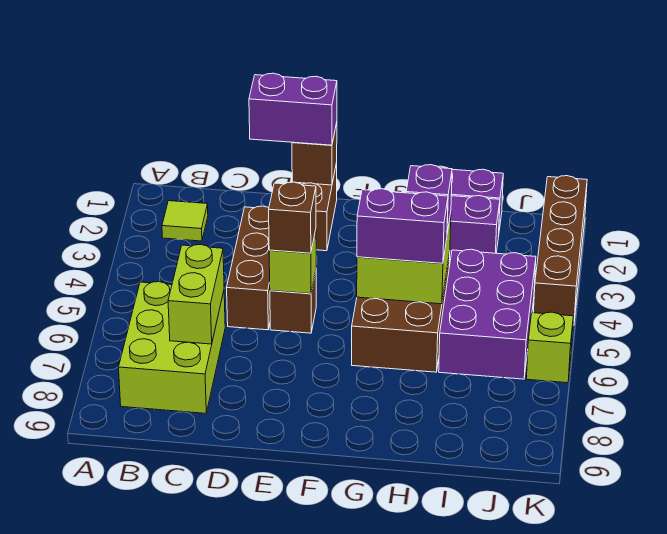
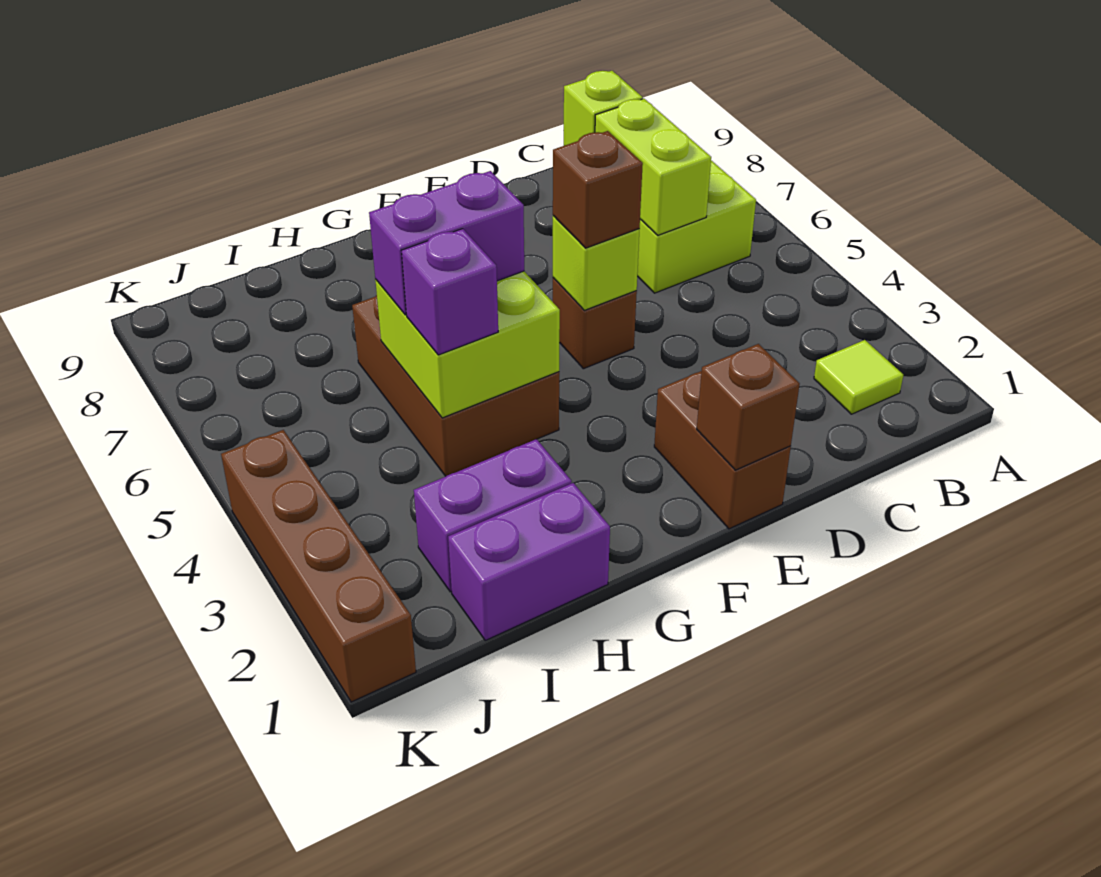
purple 1x2 brick [249,73,337,145] -> none
brown 1x3 brick [227,206,270,330] -> none
purple 2x3 brick [439,249,536,379] -> none
lime 1x1 brick [526,312,573,383] -> lime 1x1 brick moved to [564,71,643,146]

